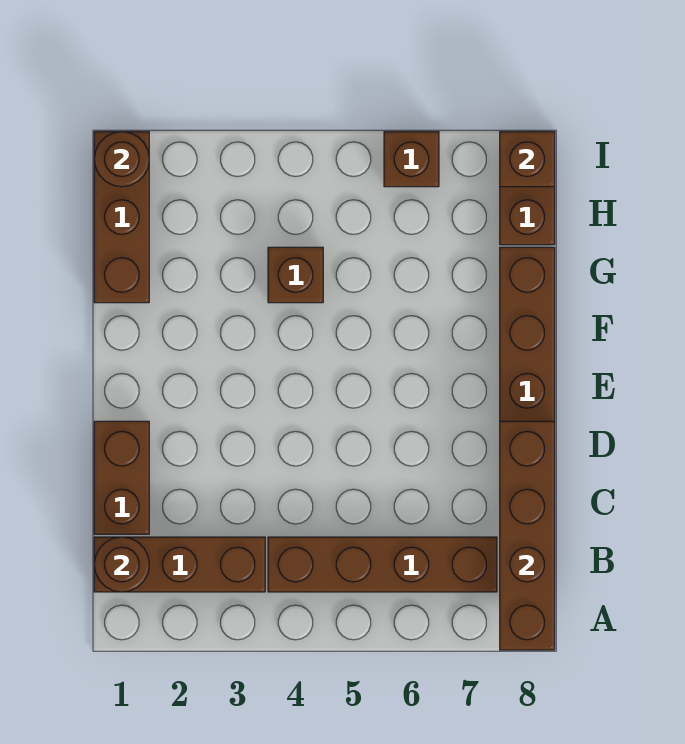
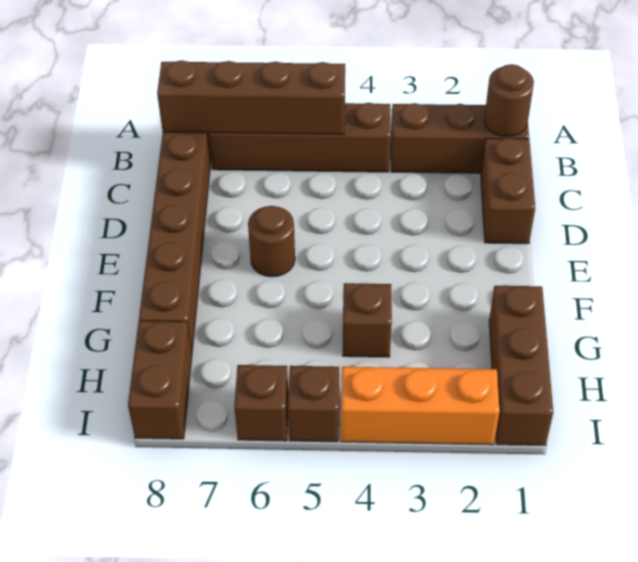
brown 1x4 brick [500,421,555,650] -> brown 1x4 brick turned to [157,60,345,135]
brown 1x1 round brick [94,132,149,187] -> brown 1x1 round brick moved to [248,206,295,277]
none -> orange 1x3 brick [341,367,500,445]
brown 1x1 brick [500,132,555,187] -> brown 1x1 brick moved to [288,366,339,442]

